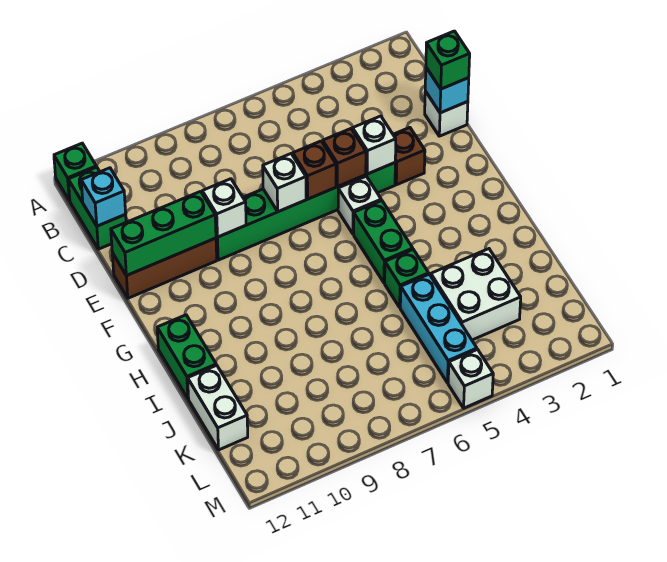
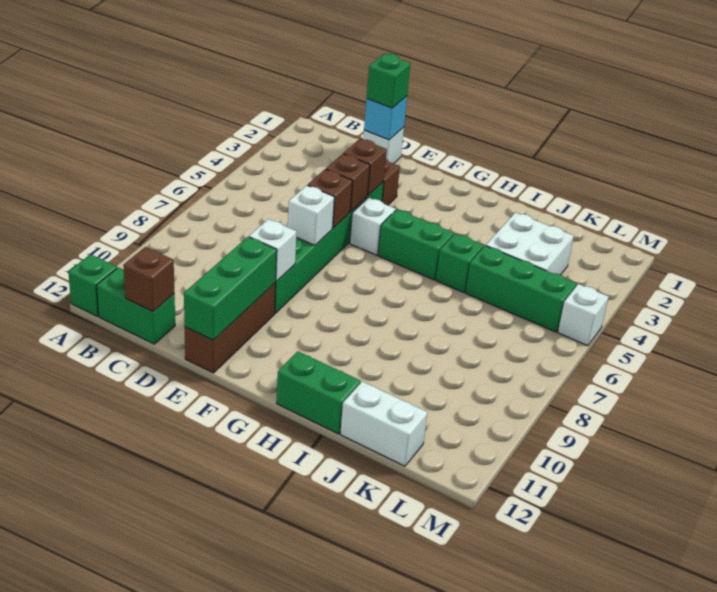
cyan 1x1 brick [81,168,126,226] -> brown 1x1 brick [123,247,174,311]
white 1x1 brick [353,116,396,174] -> brown 1x1 brick [344,139,387,196]
cyan 1x3 brick [400,274,477,383] -> green 1x3 brick [466,246,577,332]

